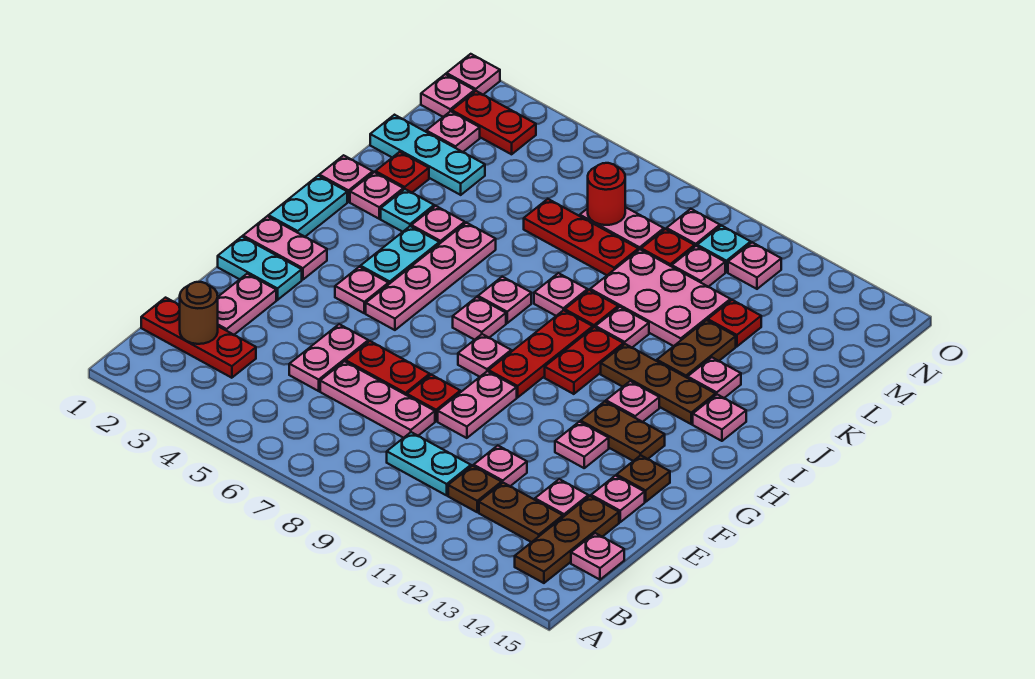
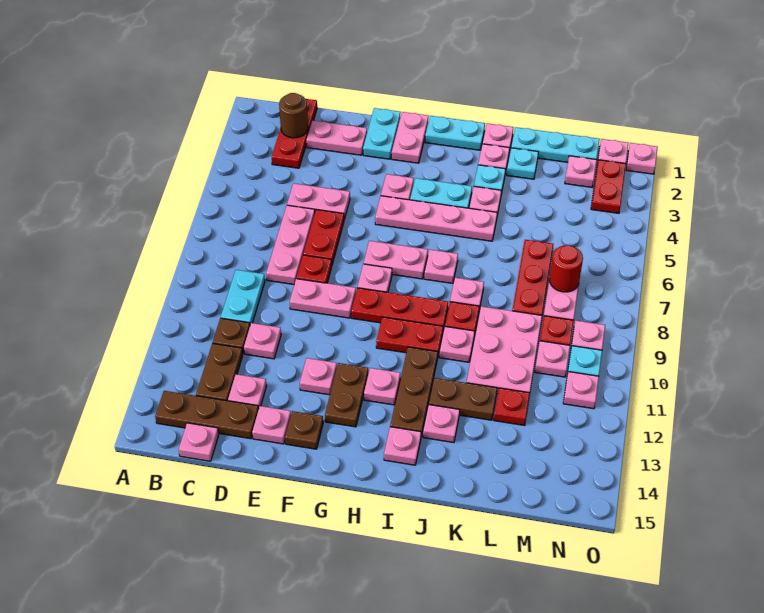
pink 1x1 plate [453,297,506,340] -> pink 1x2 plate [364,241,428,279]
red 1x1 plate [375,152,429,192] -> cyan 1x1 plate [507,148,538,179]
cyan 1x3 plate [370,115,485,195] -> cyan 1x3 plate turned to [511,127,600,162]

